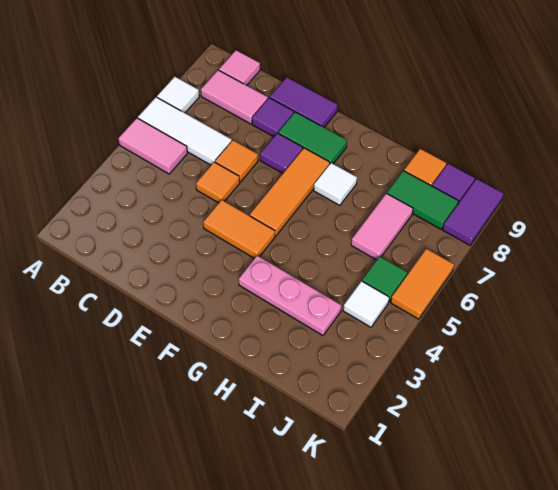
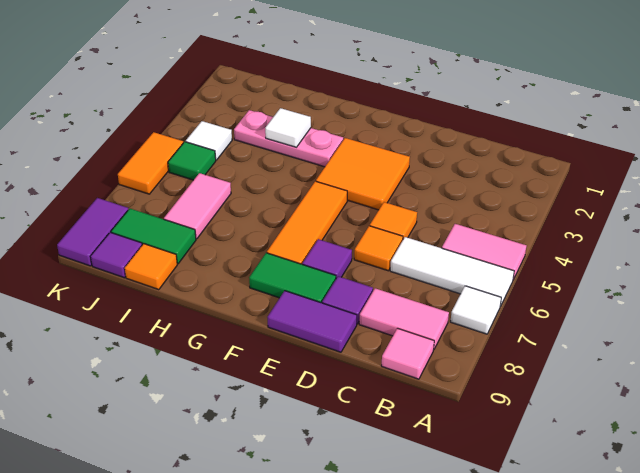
orange 1x2 tile [203,200,275,259] -> orange 2x2 tile [316,138,410,210]
white 1x1 tile [314,163,357,205] -> white 1x1 tile moved to [265,108,311,147]

